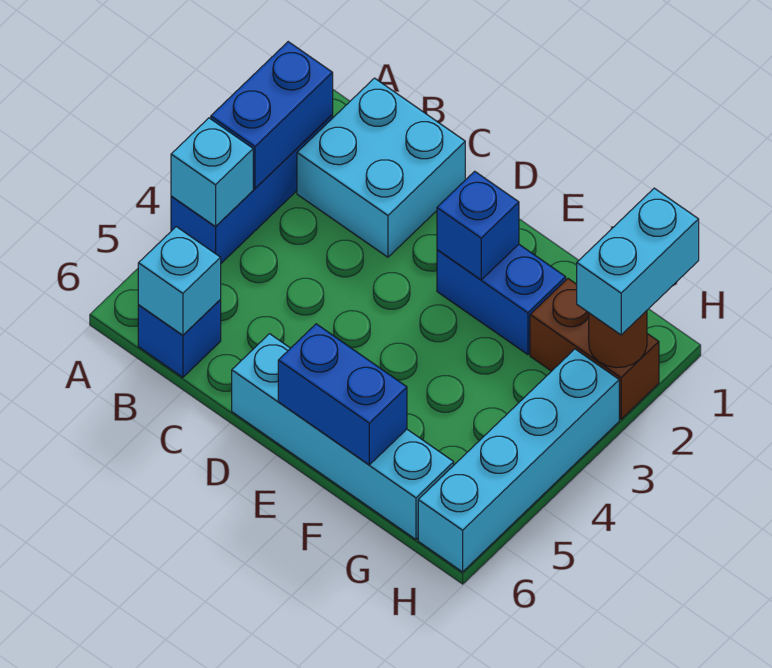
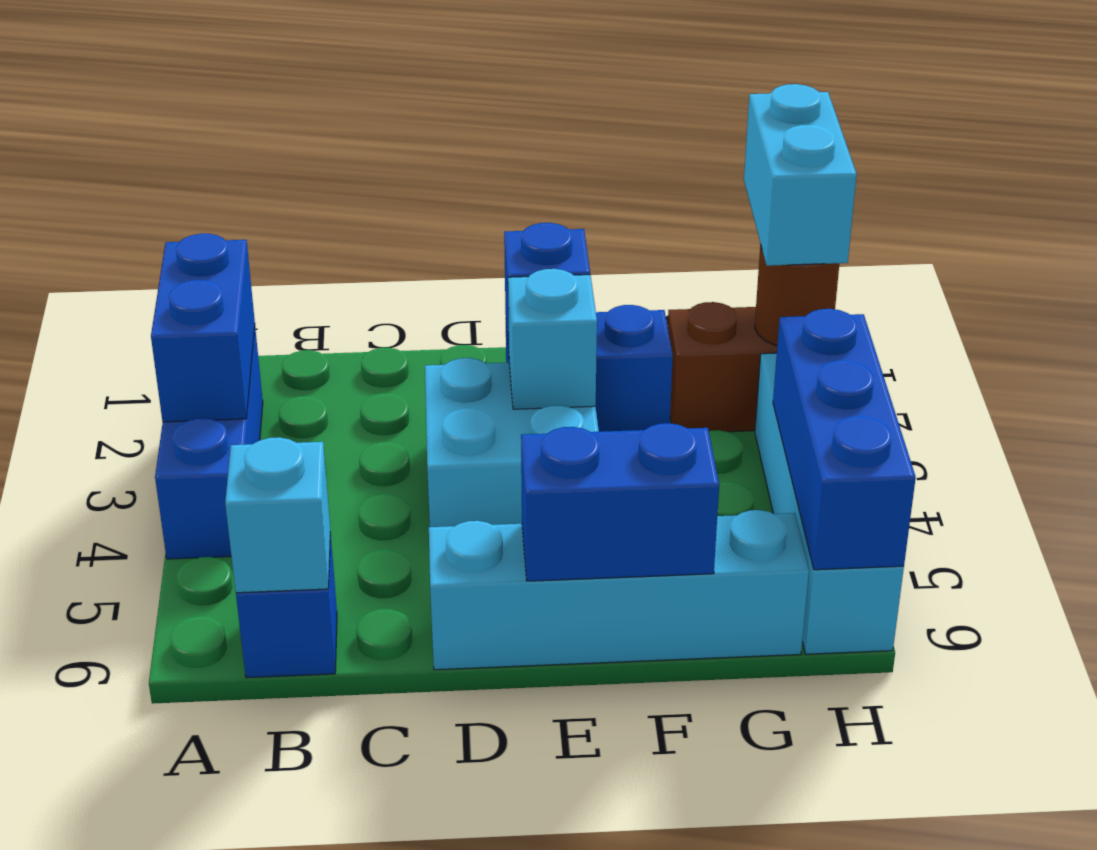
cyan 1x1 brick [171,118,253,226] -> cyan 1x1 brick moved to [508,269,597,409]
cyan 2x2 brick [297,78,465,257] -> cyan 2x2 brick moved to [425,358,599,527]
none -> blue 1x3 brick [773,309,916,570]

